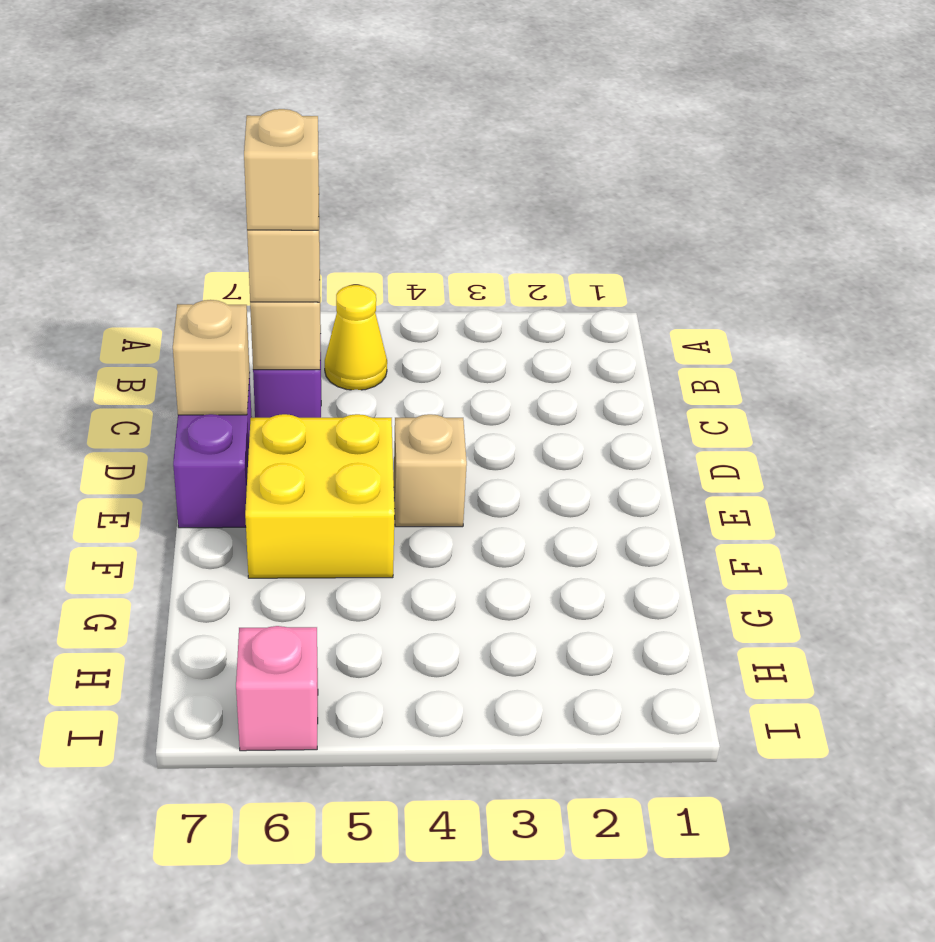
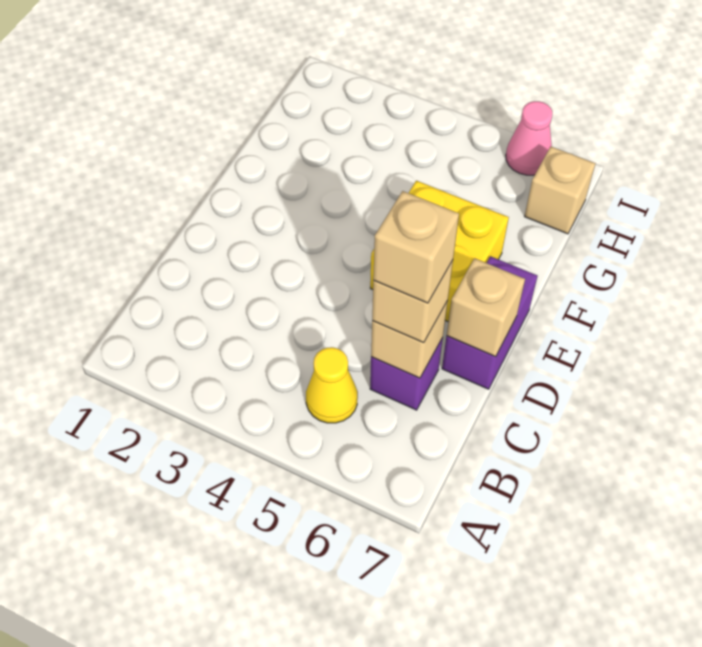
tan 1x1 brick [394,414,467,527] -> tan 1x1 brick moved to [524,146,596,234]
pink 1x1 brick [236,626,318,751] -> pink 1x1 cone [506,101,552,175]

